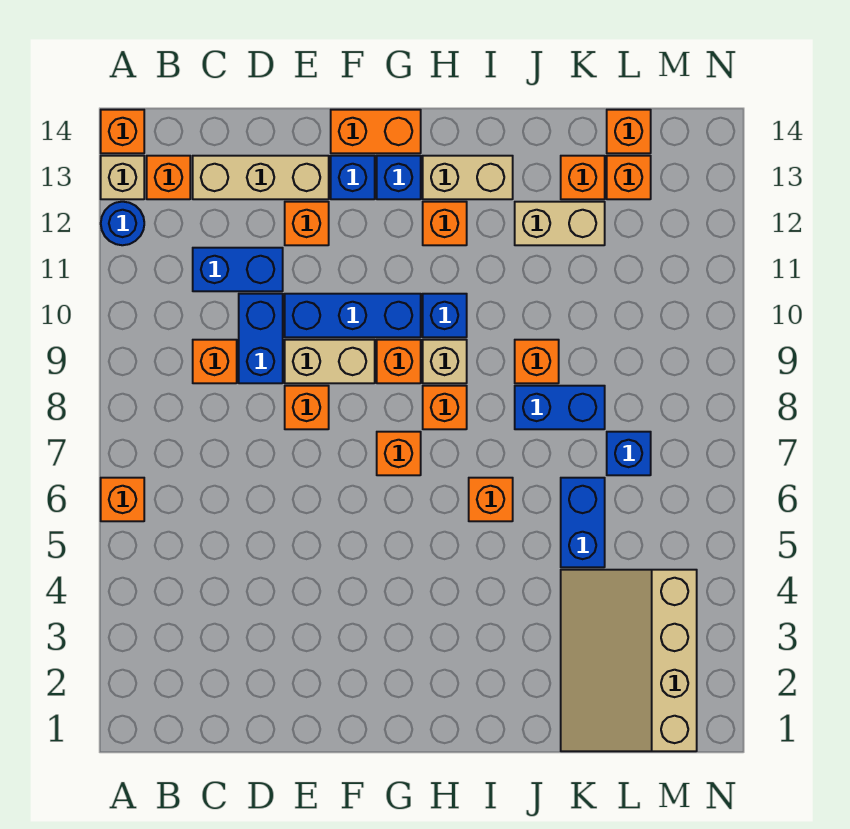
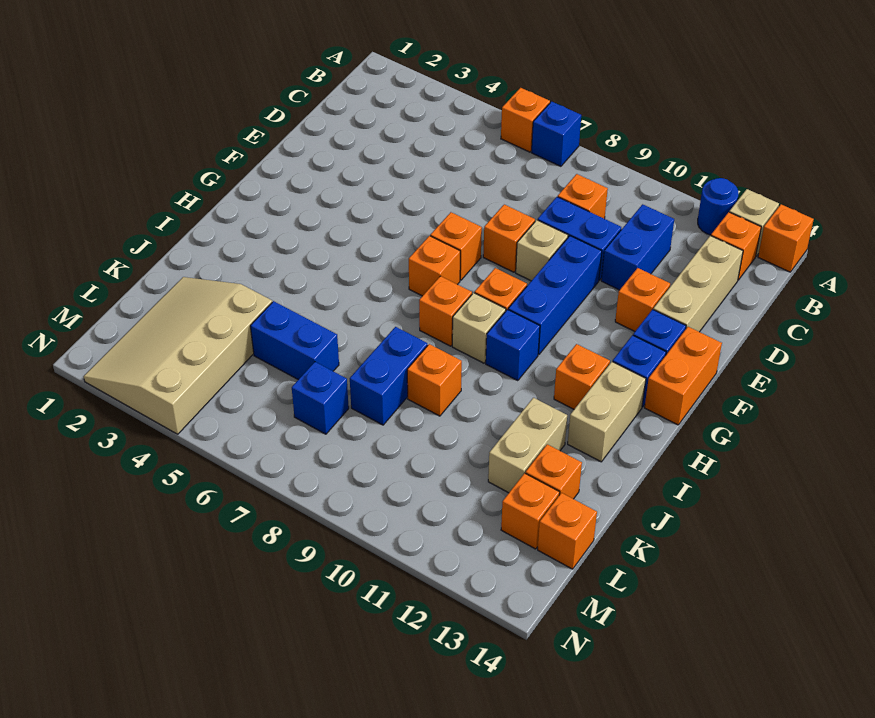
none -> blue 1x1 brick [531,102,581,166]
tan 1x2 brick [285,340,375,383] -> tan 1x1 brick [516,220,568,281]
orange 1x1 brick [469,478,513,521] -> orange 1x1 brick moved to [430,212,482,280]
tan 3x4 slope [561,570,697,751] -> tan 3x4 slope turned to [84,277,272,434]

